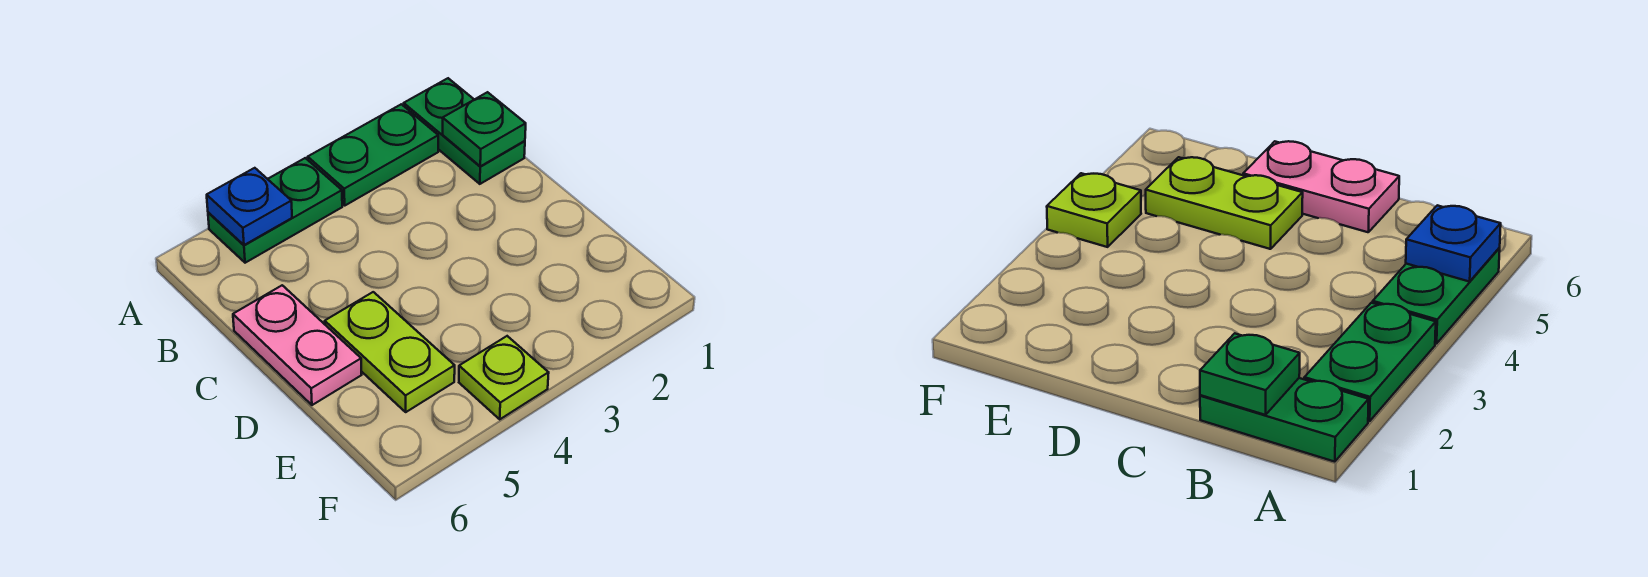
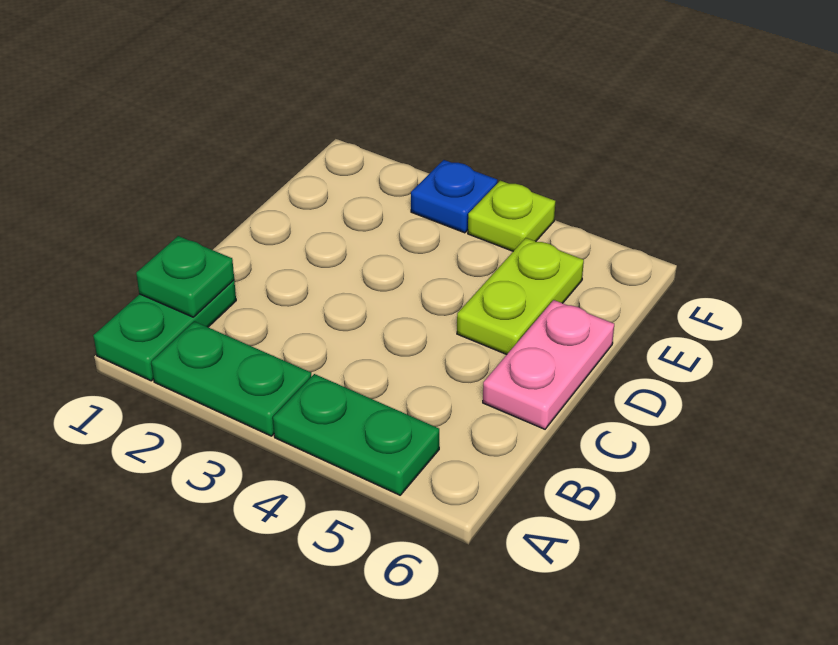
blue 1x1 plate [207,168,292,245] -> blue 1x1 plate moved to [411,160,497,233]

